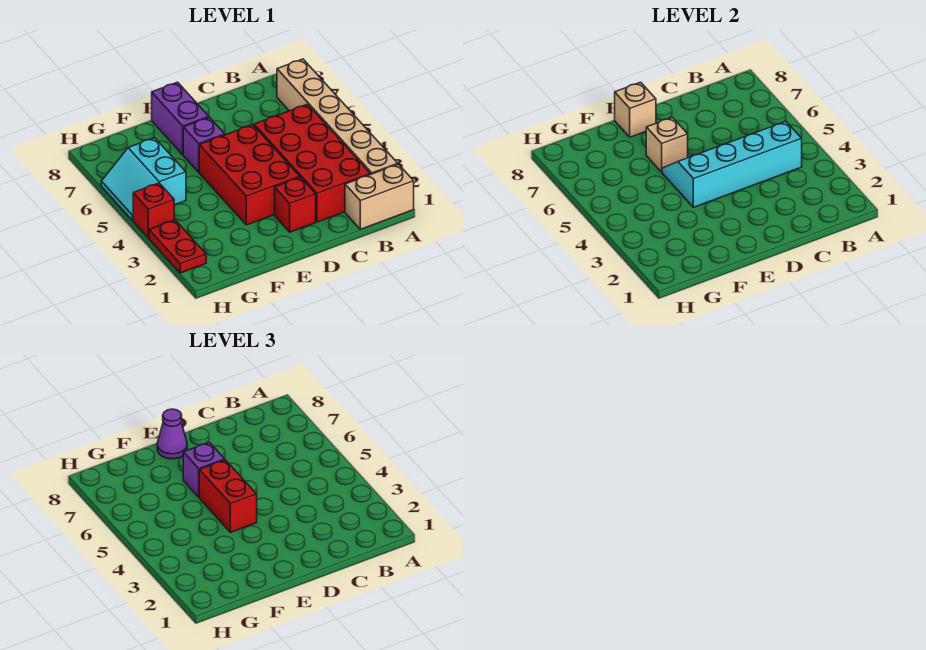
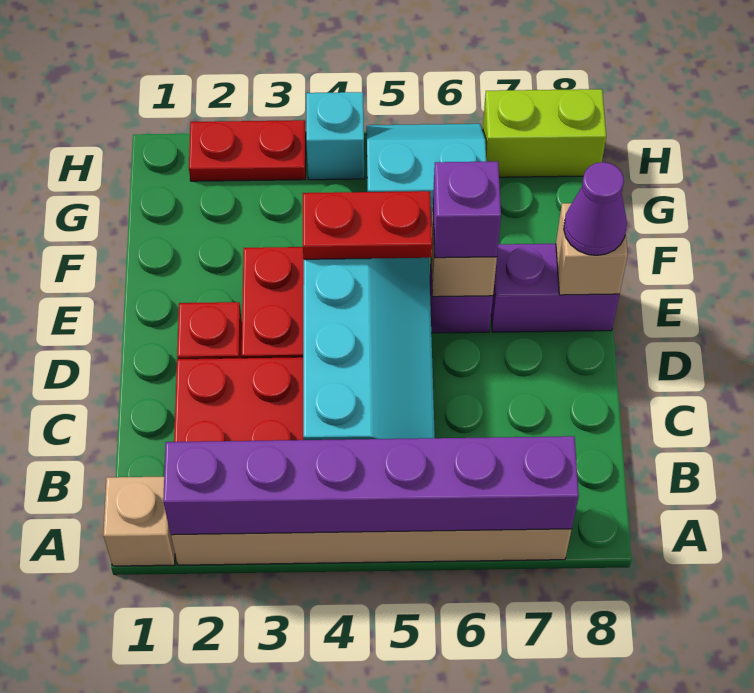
tan 1x2 brick [345,164,414,229] -> tan 1x1 brick [103,477,175,566]
none -> purple 1x6 brick [163,436,579,535]
red 1x2 brick [199,460,257,532] -> red 1x2 plate [303,191,432,259]
red 1x1 brick [133,183,174,238] -> cyan 1x1 brick [306,92,364,180]
none -> lime 1x2 brick [483,89,606,177]

